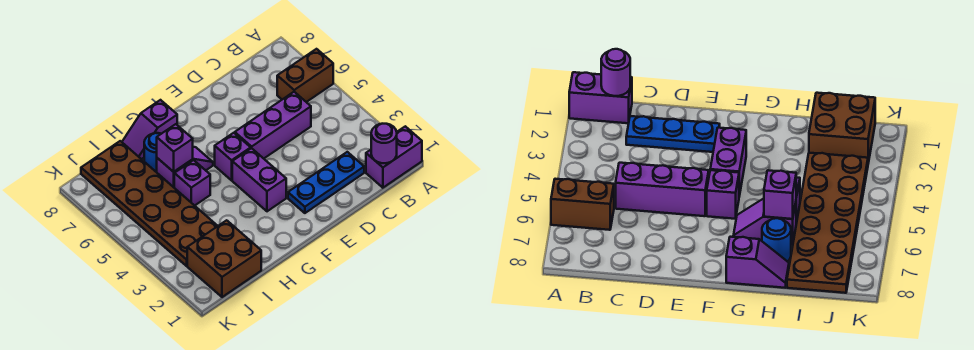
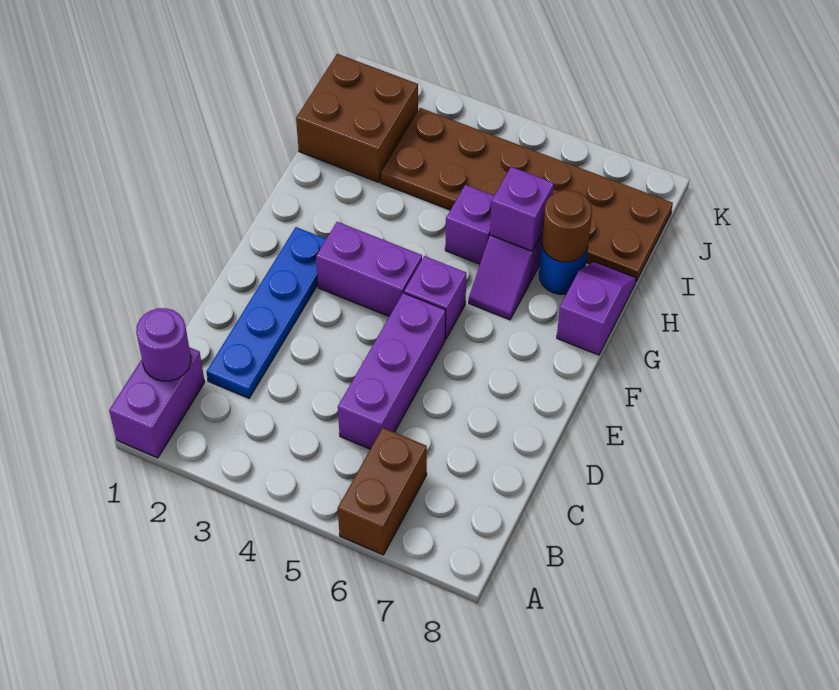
blue 1x3 plate [288,152,364,213] -> blue 1x4 plate [206,227,326,398]
none -> brown 1x1 round brick [542,190,592,262]

